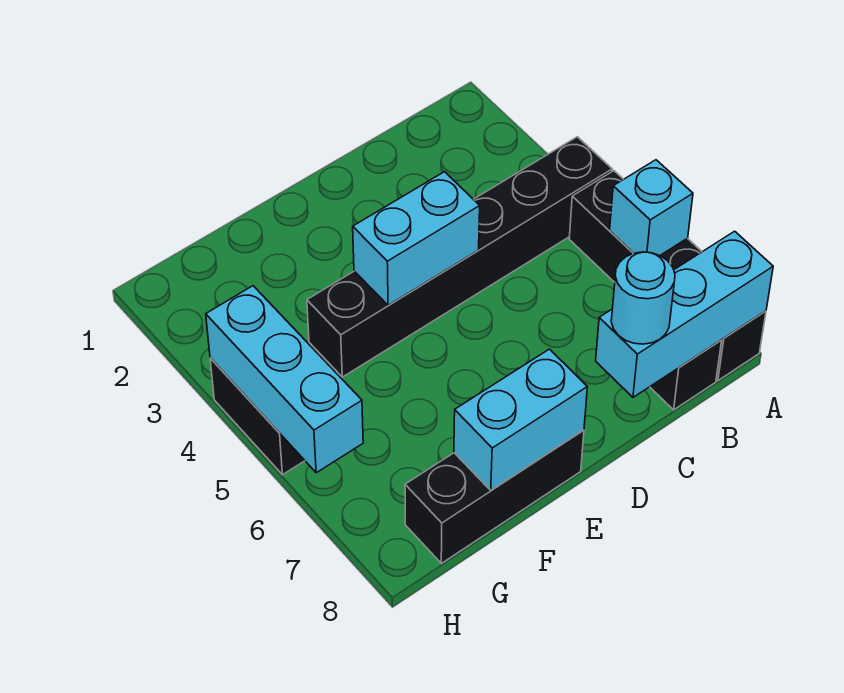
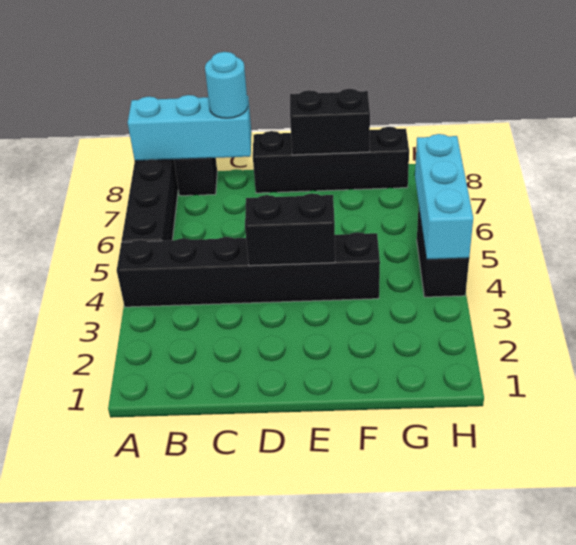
cyan 1x1 brick [610,160,693,256] -> none
cyan 1x2 brick [353,172,480,305] -> black 1x2 brick [245,193,335,266]
black 1x3 brick [405,430,584,563] -> black 1x4 brick [253,127,409,193]
cyan 1x2 brick [454,349,587,490] -> black 1x2 brick [290,89,370,155]

